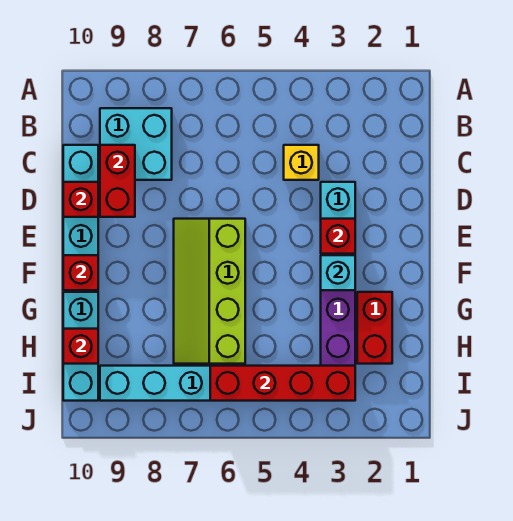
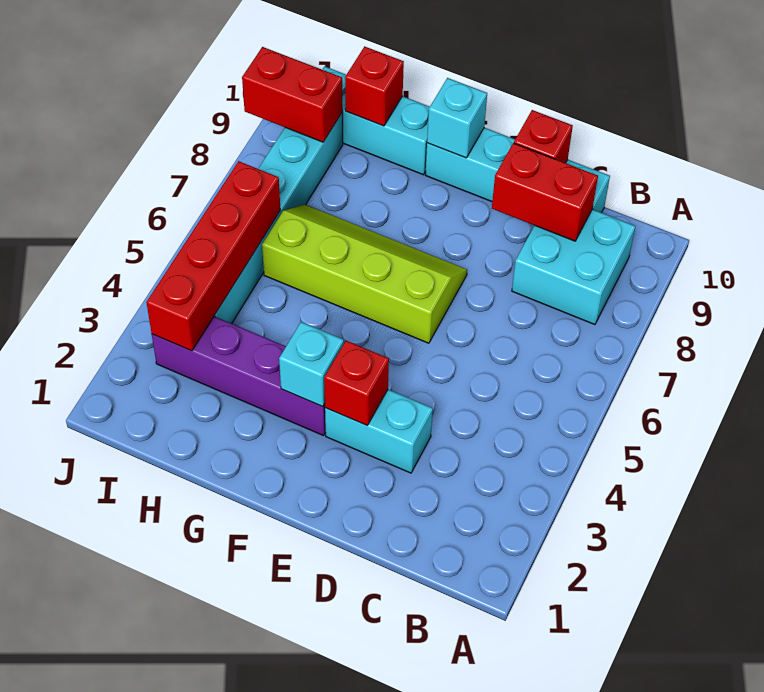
yellow 1x1 brick [284,145,319,180] -> none
red 1x1 brick [63,255,98,290] -> cyan 1x1 brick [427,78,487,158]
red 1x2 brick [357,292,392,364] -> red 1x2 brick moved to [242,47,343,142]

